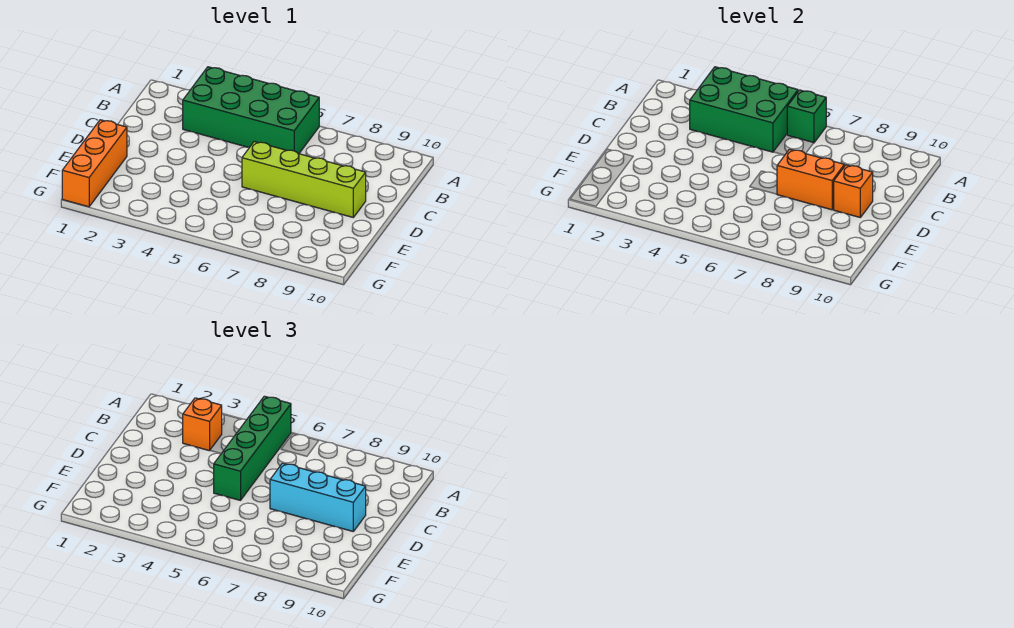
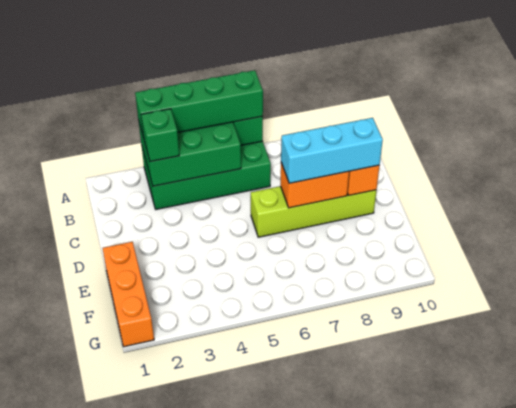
green 1x4 brick [214,396,291,500] -> green 1x4 brick turned to [135,70,263,138]
orange 1x1 brick [183,398,222,451] -> green 1x1 brick [141,109,179,162]

